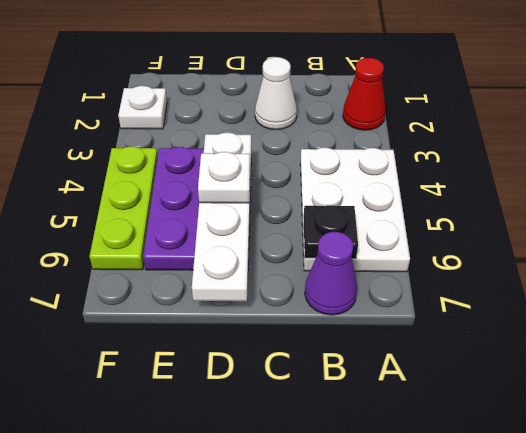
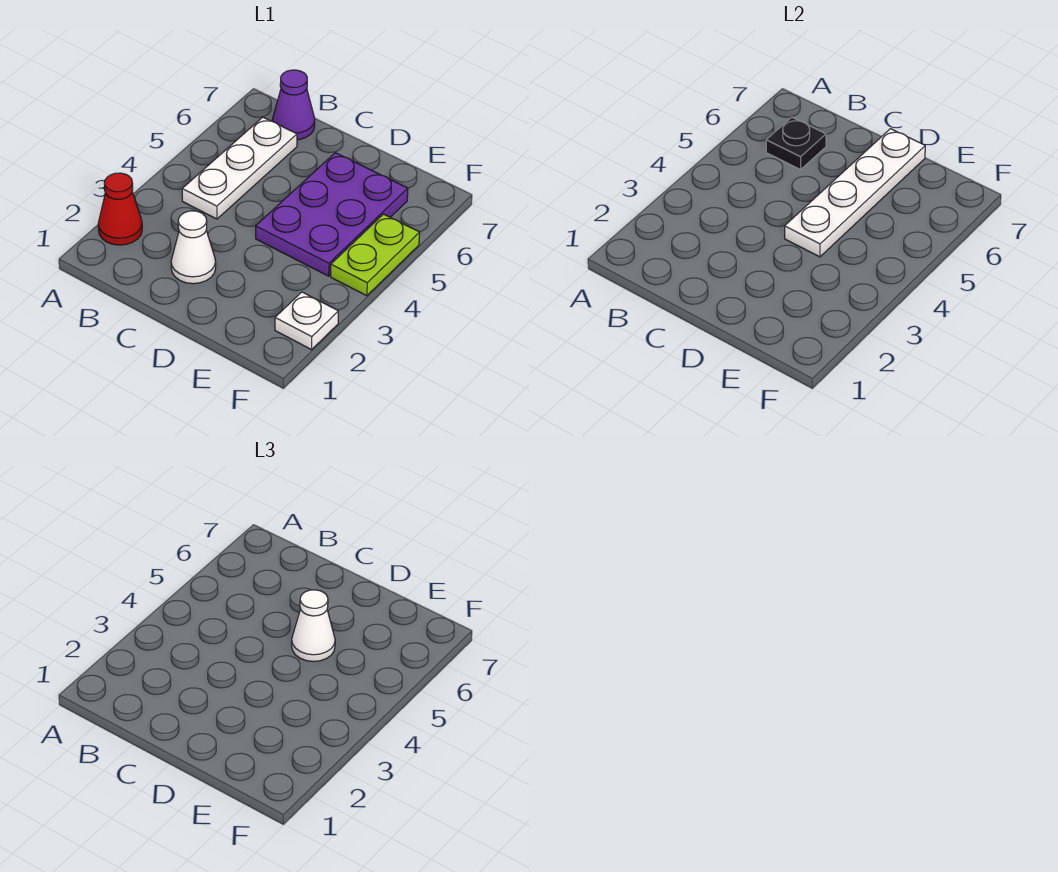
white 2x3 plate [300,148,410,272] -> white 1x3 plate [182,117,297,219]
white 1x1 plate [198,152,250,203] -> white 1x1 cone [292,590,335,662]
lime 1x3 plate [89,146,158,270] -> lime 1x2 plate [331,214,420,296]

